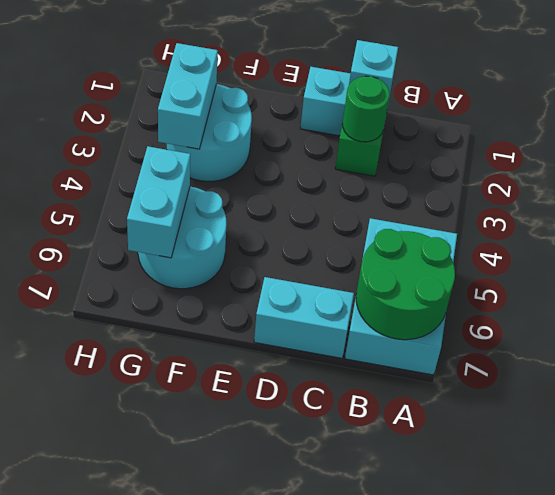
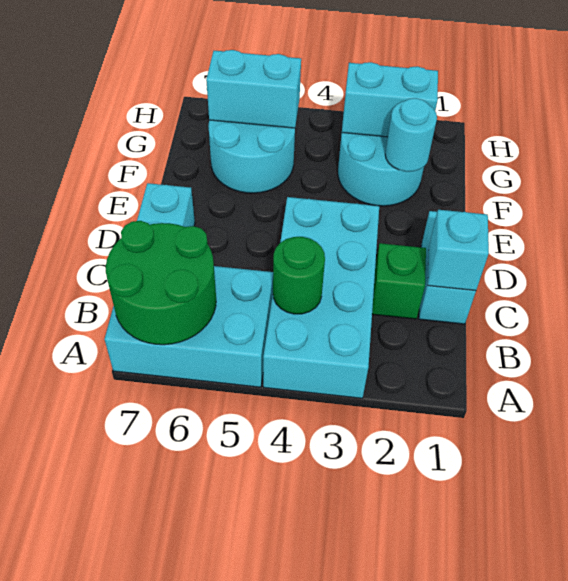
none -> cyan 2x4 brick [263,197,379,398]
green 1x1 round brick [343,76,389,142] -> green 1x1 round brick moved to [273,237,325,314]
none -> cyan 1x1 round brick [385,98,437,172]

